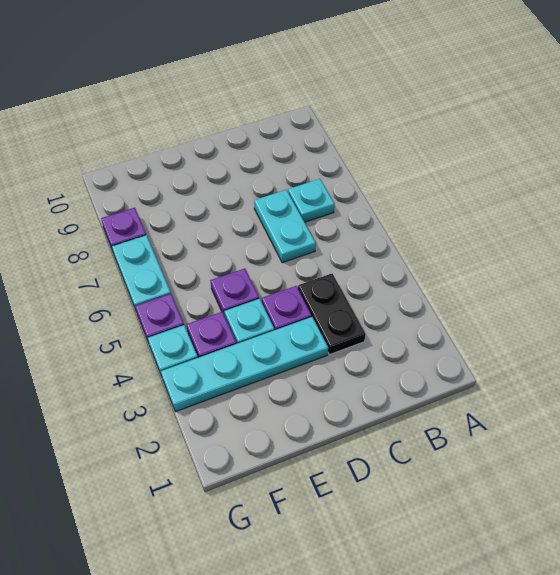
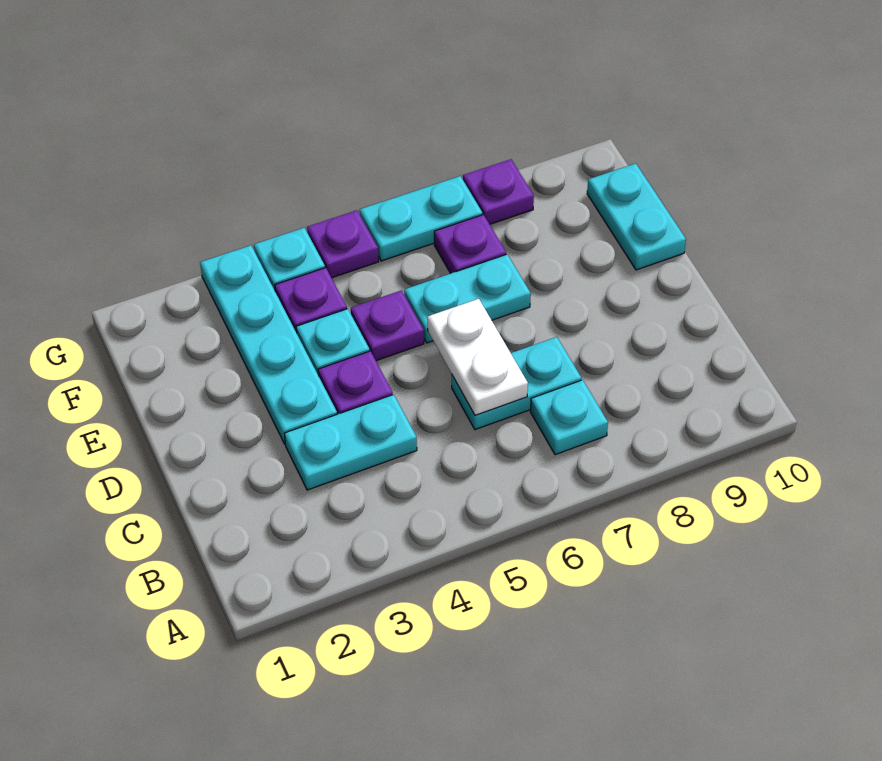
black 1x2 plate [298,273,366,355] -> cyan 1x2 plate [284,395,417,490]
none -> white 1x2 plate [427,299,528,416]
none -> cyan 1x2 plate [404,254,531,343]
none -> cyan 1x2 plate [587,163,686,270]
none -> purple 1x1 plate [434,215,506,273]

